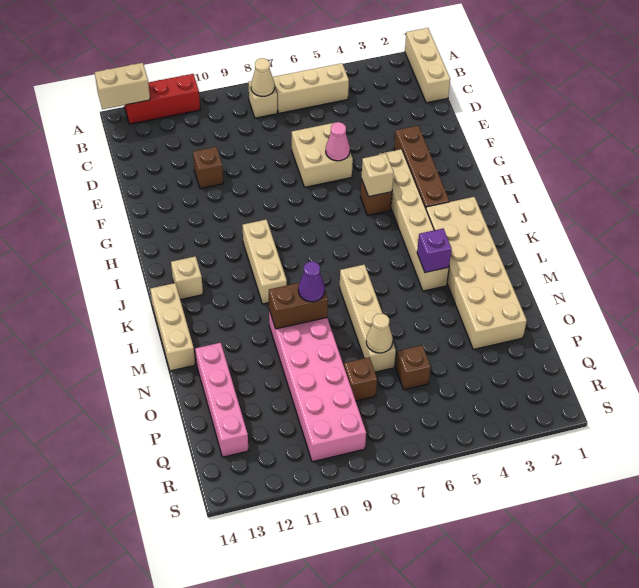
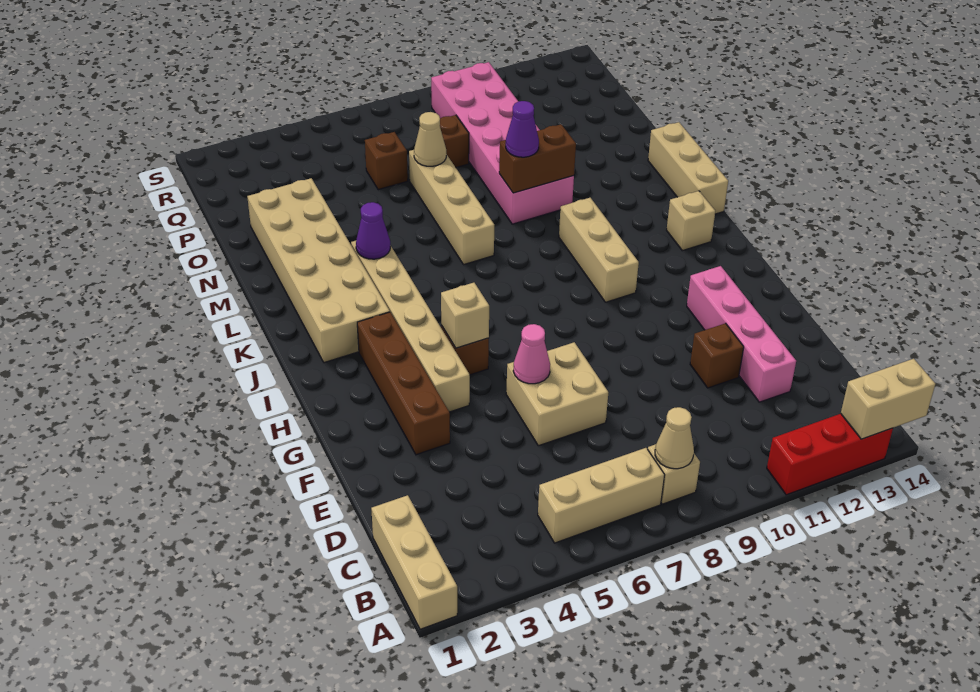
purple 1x1 brick [417,228,452,273] -> purple 1x1 cone [356,202,390,259]
pink 1x4 brick [195,343,248,457] -> pink 1x4 brick moved to [687,266,796,402]

